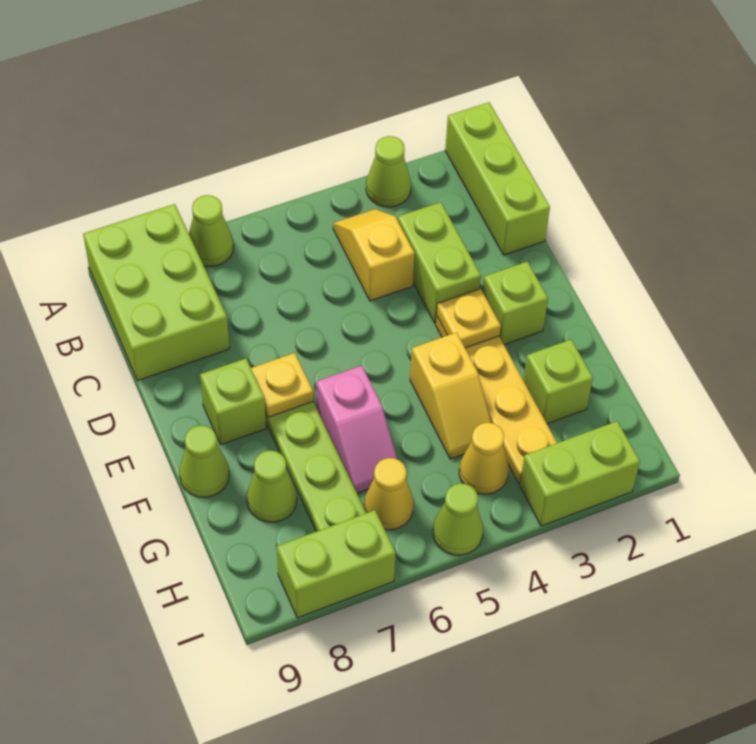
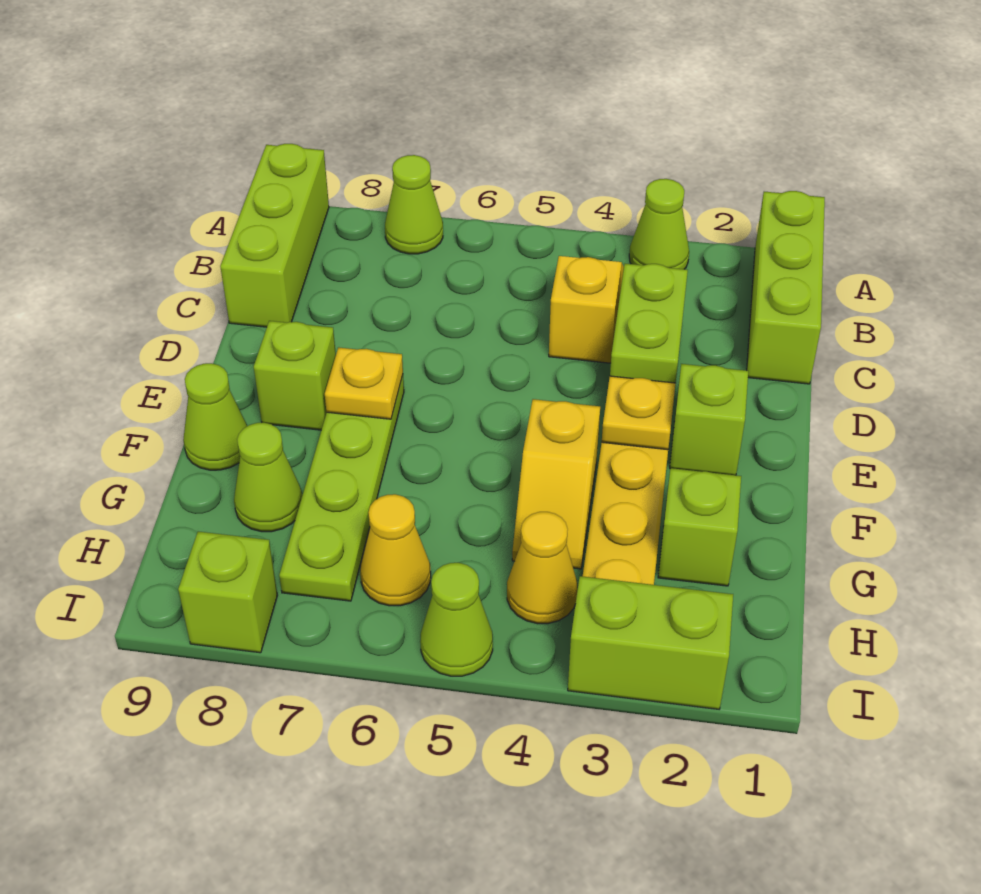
lime 2x3 brick [83,204,230,381] -> lime 1x3 brick [220,144,329,327]
pink 1x2 slope [316,366,397,493] -> none
lime 1x2 brick [277,510,396,618] -> lime 1x1 brick [178,531,277,653]

